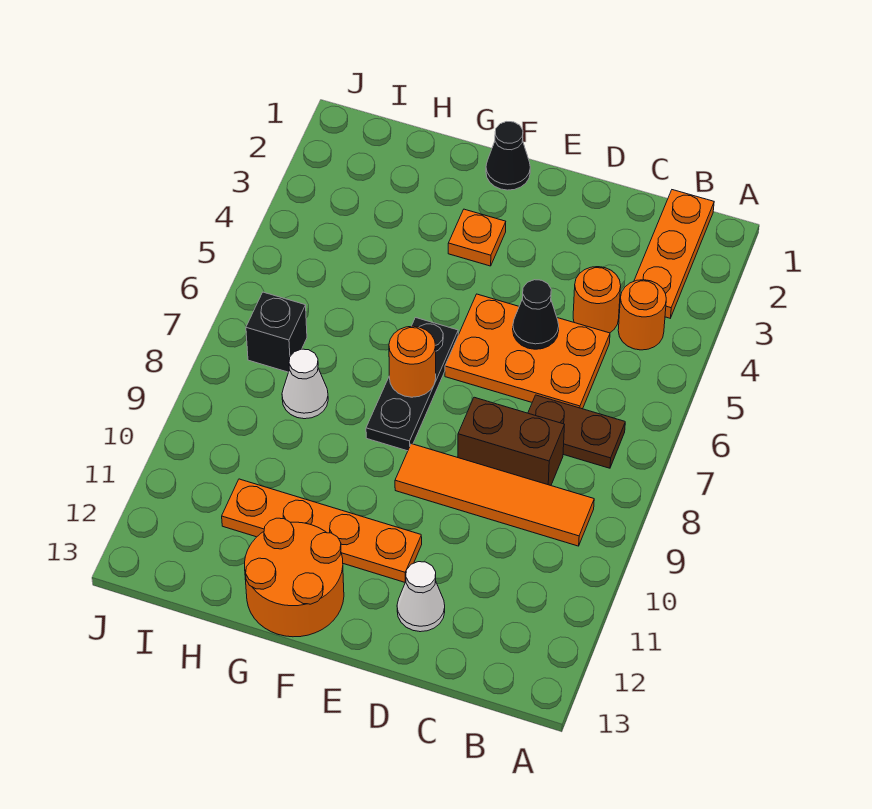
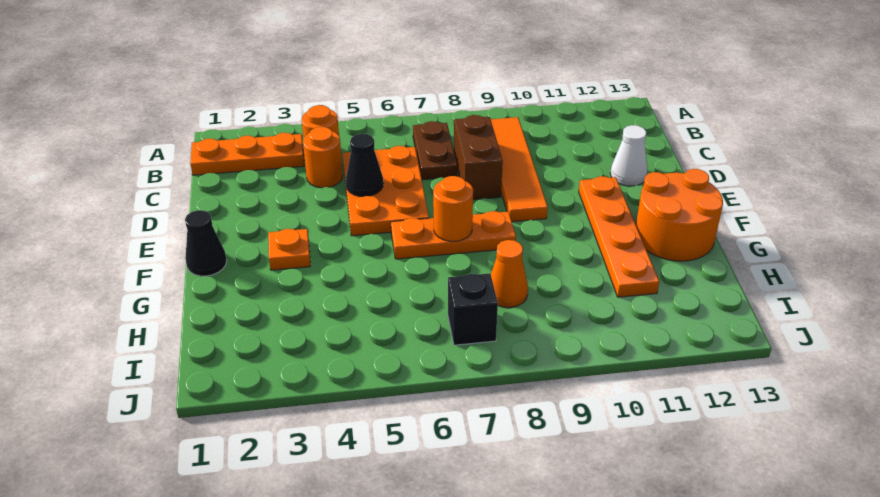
black 1x3 plate [366,318,458,451] -> orange 1x3 plate [391,211,516,259]
white 1x1 cone [282,349,328,419] -> orange 1x1 cone [491,240,528,307]

